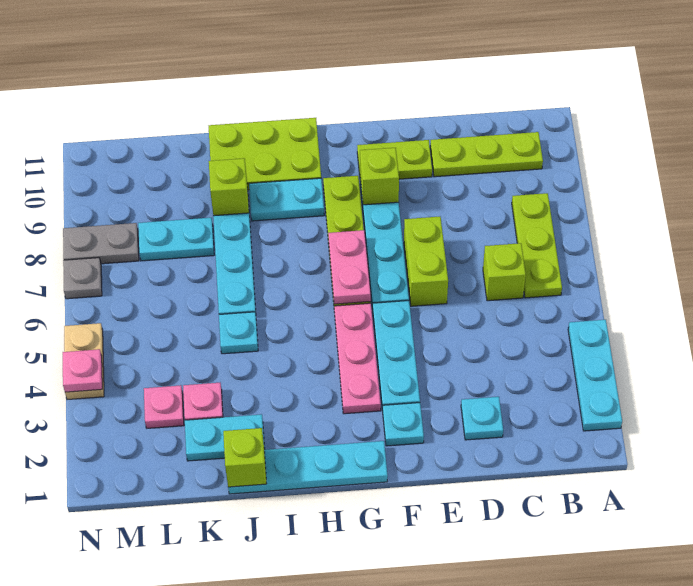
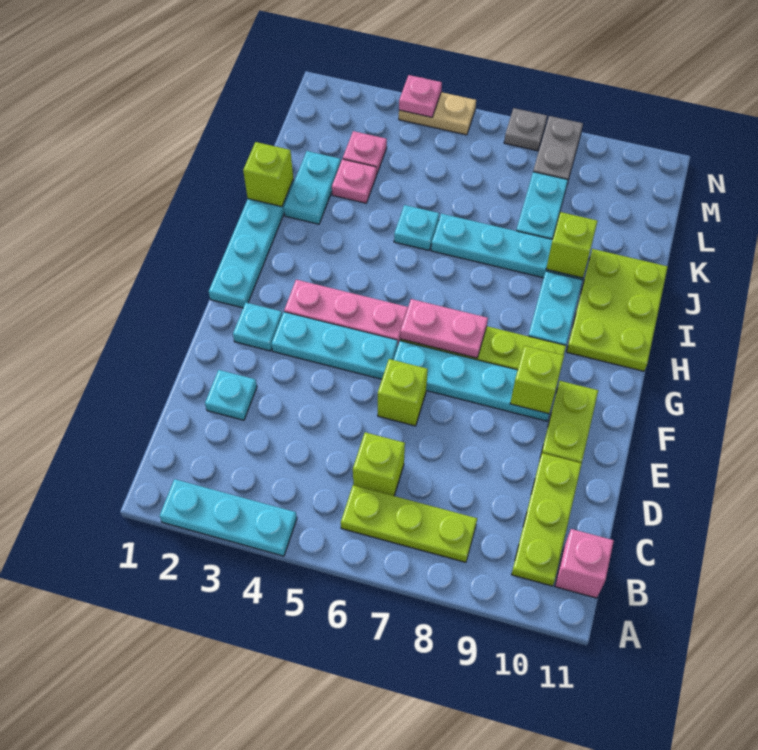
none -> pink 1x1 brick [555,529,614,598]
lime 1x2 brick [404,217,448,306] -> lime 1x1 brick [378,359,428,426]

